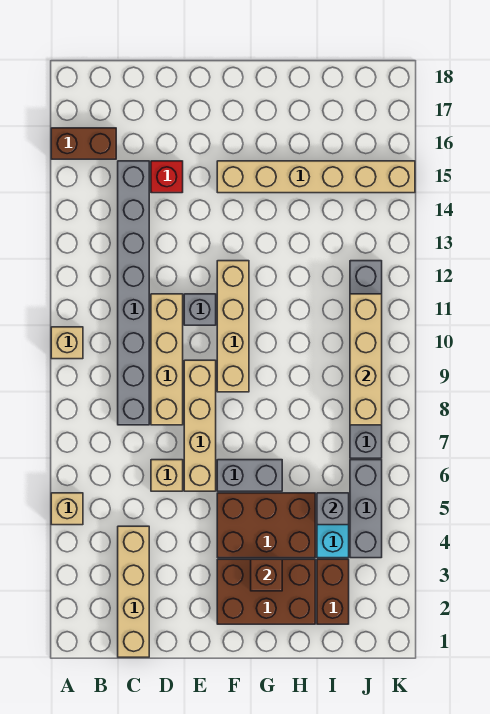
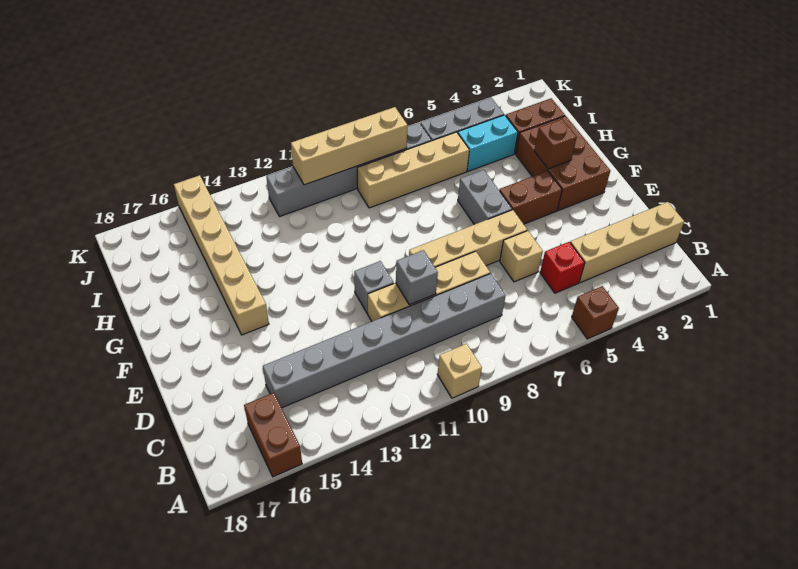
tan 1x1 brick [51,493,83,525] -> brown 1x1 brick [572,286,619,339]
red 1x1 brick [151,161,183,193] -> red 1x1 brick moved to [540,242,585,293]
brown 2x3 brick [217,493,315,558] -> brown 1x2 brick [499,171,562,224]
tan 1x4 brick [217,261,249,392] -> tan 1x4 brick moved to [357,132,469,208]
grey 1x1 brick [317,493,349,525] -> grey 1x1 brick moved to [396,250,438,305]

